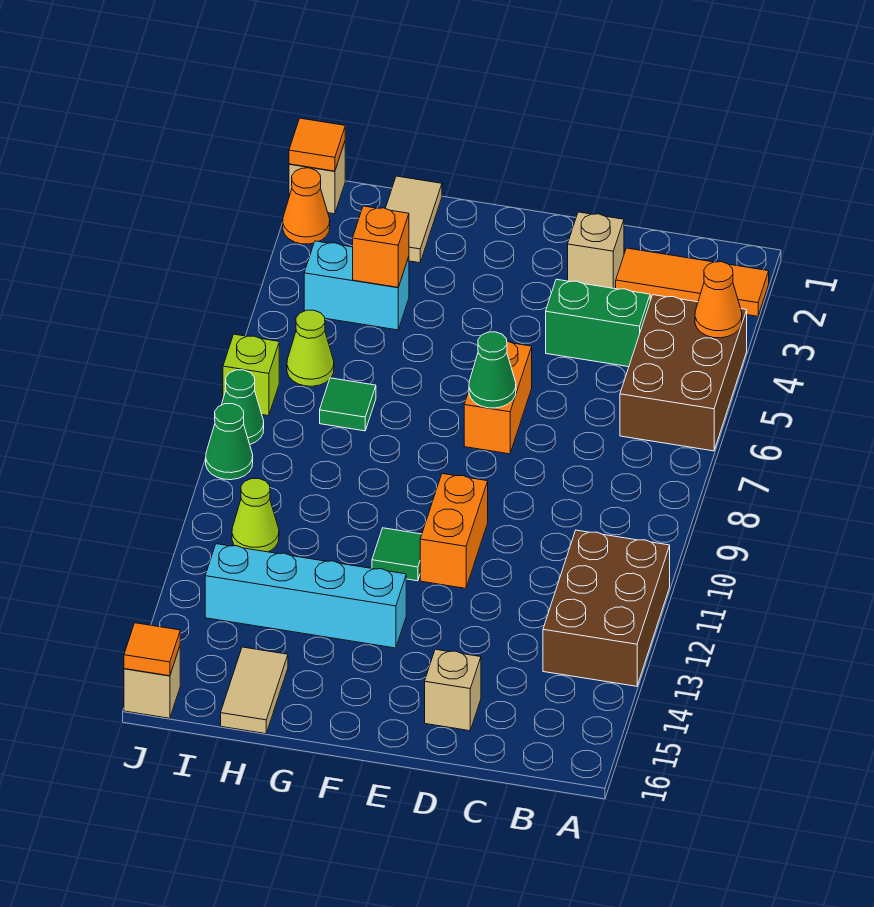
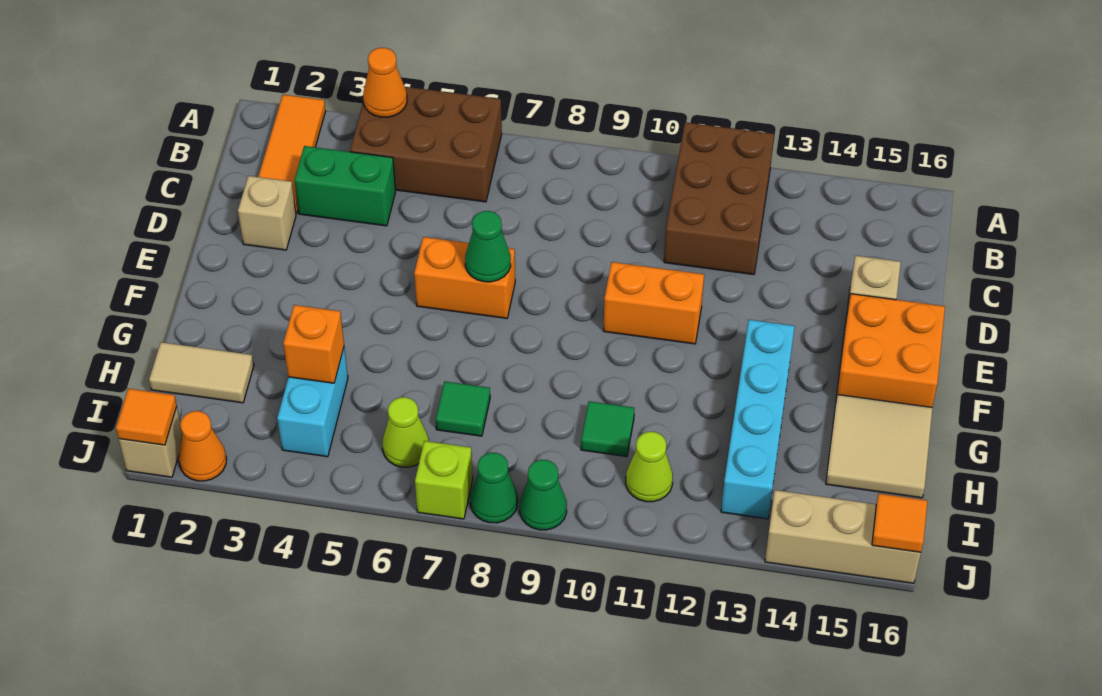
brown 2x3 brick [543,530,670,686] -> brown 2x3 brick turned to [664,122,774,275]
green 1x2 brick [546,279,650,367] -> green 1x2 brick turned to [294,146,396,226]
none -> orange 2x2 brick [836,294,945,407]
green 1x1 tile [372,528,422,581] -> green 1x1 tile moved to [581,401,634,457]
tan 1x2 tile [221,647,288,734] -> tan 2x2 tile [826,395,933,498]
tan 1x1 brick [124,647,180,718] -> tan 1x3 brick [765,490,921,583]

